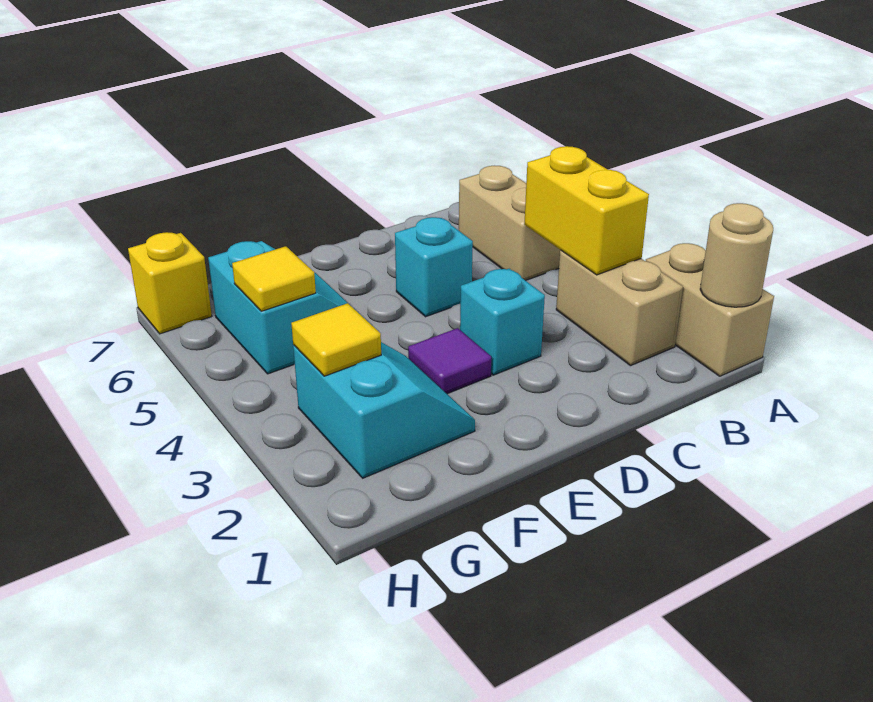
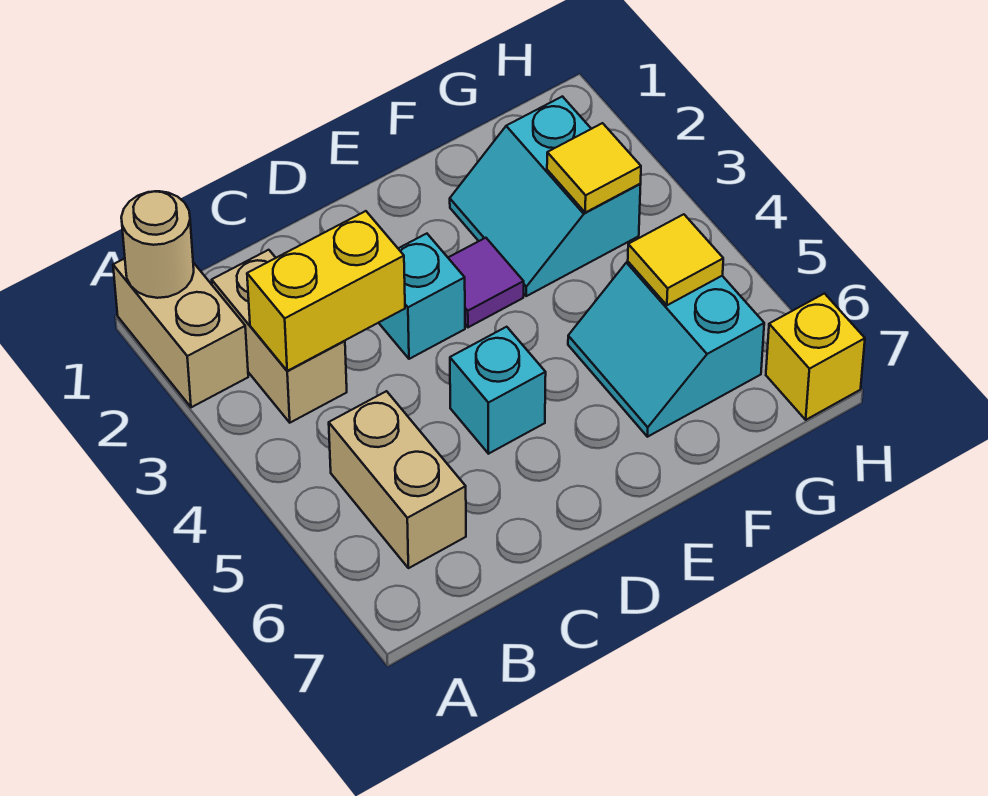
yellow 1x2 brick [524,146,649,275] -> yellow 1x2 brick turned to [247,211,405,371]

